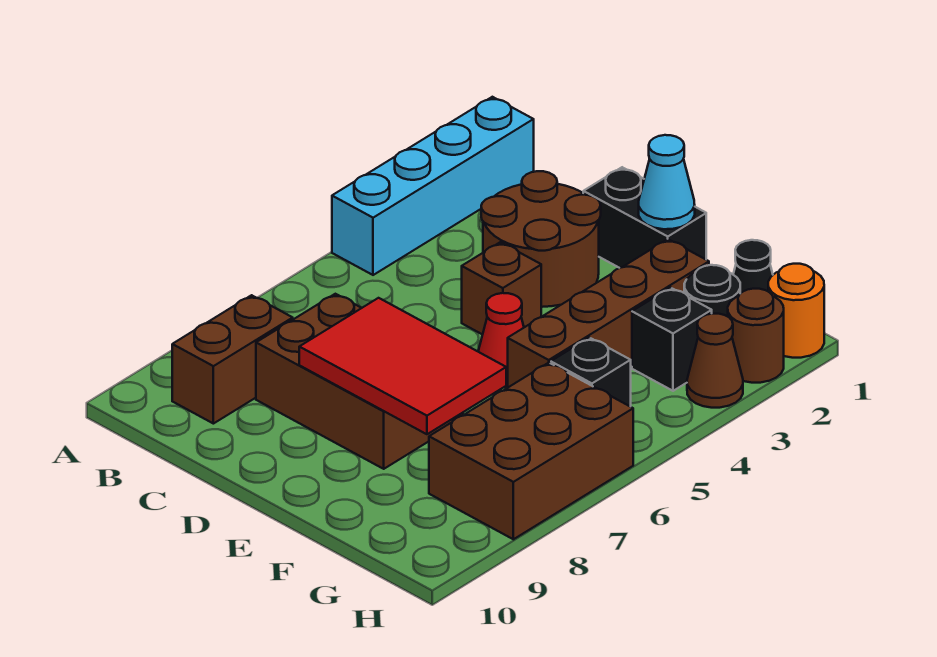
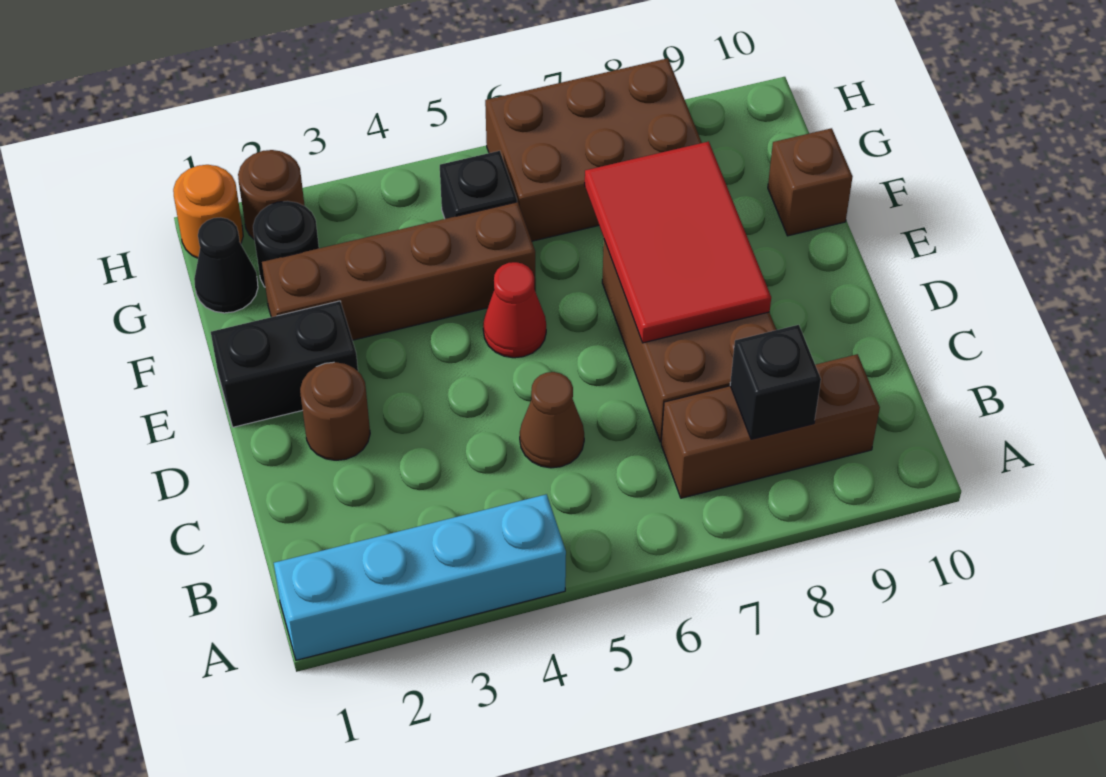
brown 1x2 brick [172,295,293,424] -> brown 1x3 brick [661,354,880,498]
brown 2x2 round brick [481,171,601,307] -> brown 1x1 round brick [300,362,370,460]
black 1x2 brick [583,167,706,268] -> black 1x2 brick turned to [211,301,358,427]
brown 1x1 brick [462,242,541,335] -> brown 1x1 brick moved to [768,128,853,236]
cyan 1x1 cone [639,135,695,229] -> none
black 1x1 brick [632,288,712,391] -> black 1x1 brick moved to [730,325,821,439]
brown 1x1 cone [687,314,743,408] -> brown 1x1 cone moved to [520,372,584,468]

